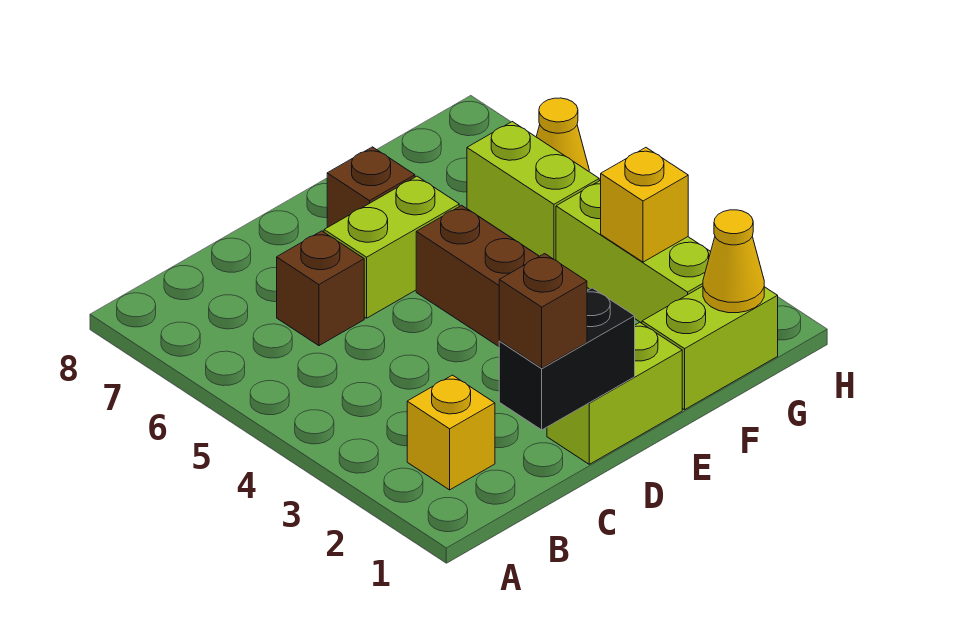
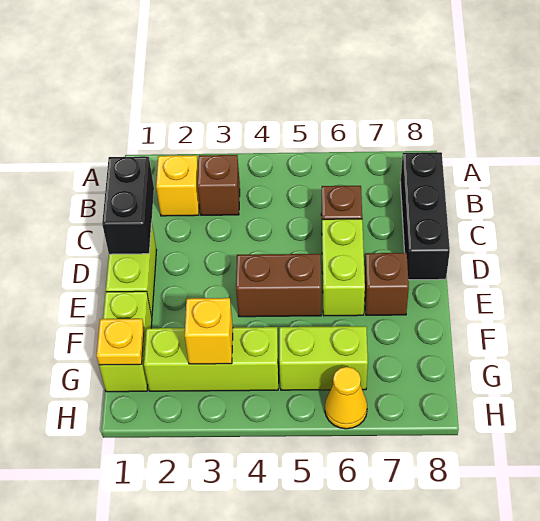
none -> black 1x3 brick [400,152,450,280]
brown 1x1 brick [499,254,587,368] -> brown 1x1 brick moved to [197,155,240,215]
yellow 1x1 cone [703,210,764,313] -> yellow 1x1 plate [97,319,144,365]

